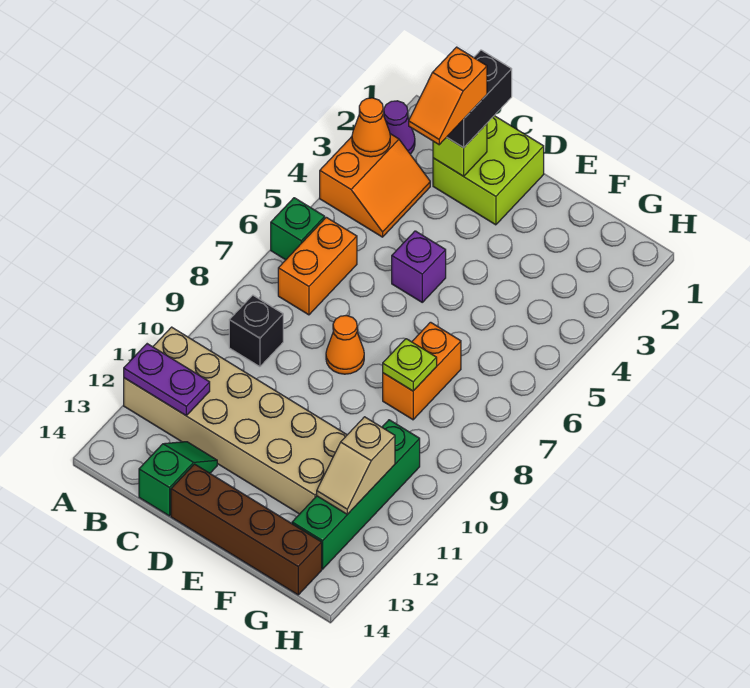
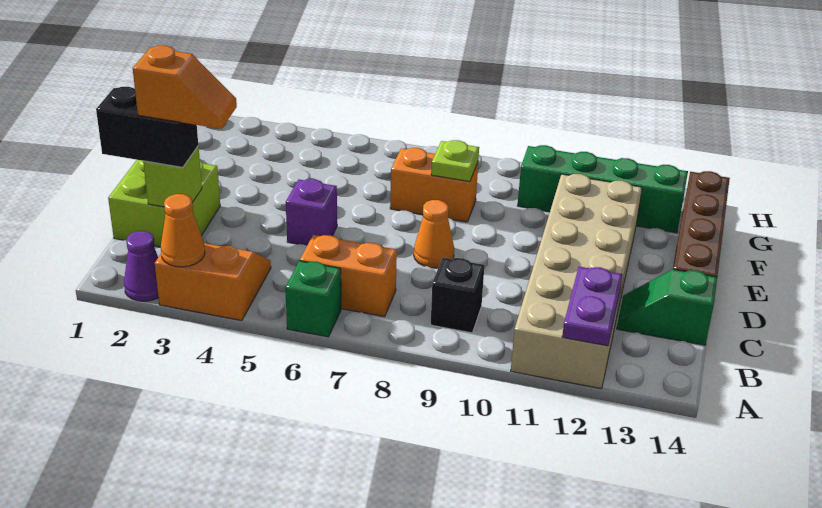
tan 1x2 slope [317,417,395,514] -> none

